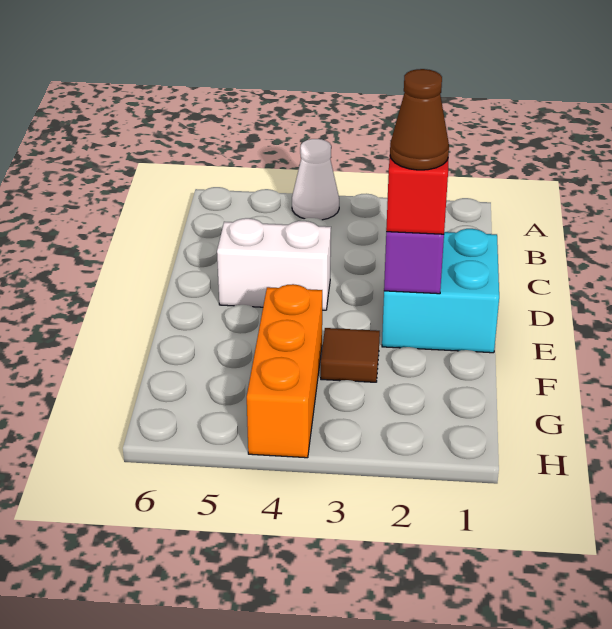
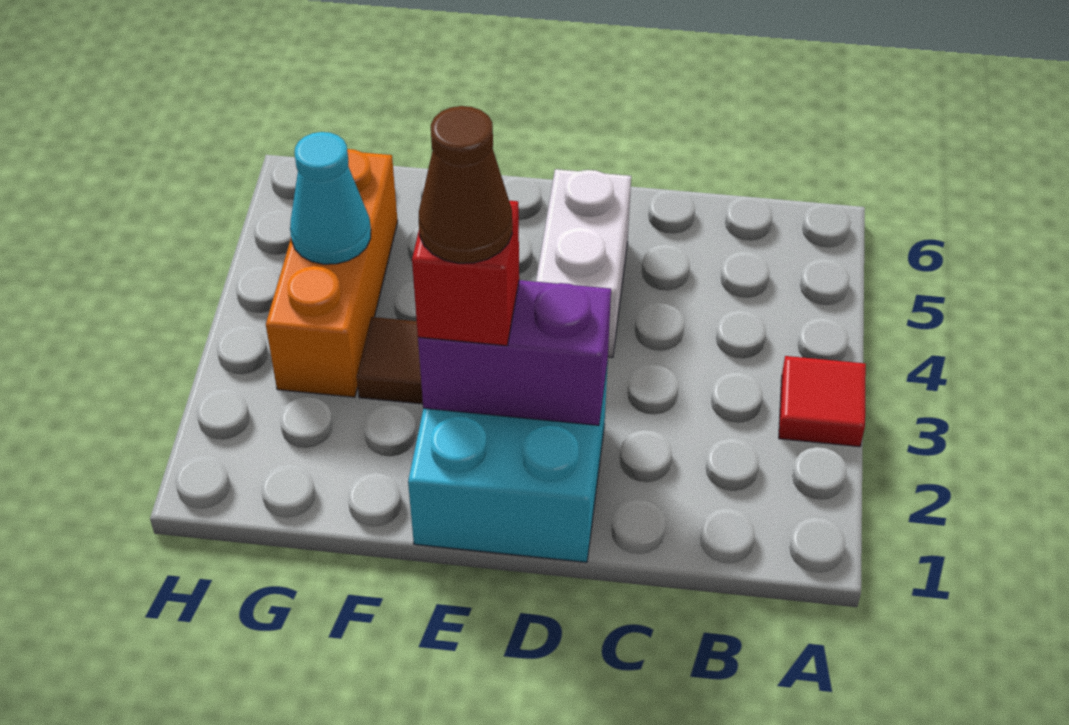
none -> red 1x1 tile [779,356,866,447]
white 1x1 cone [292,139,339,220] -> none
orange 1x3 brick [247,284,322,458] -> orange 1x3 brick turned to [266,149,398,397]
none -> cyan 1x1 cone [290,132,371,264]

